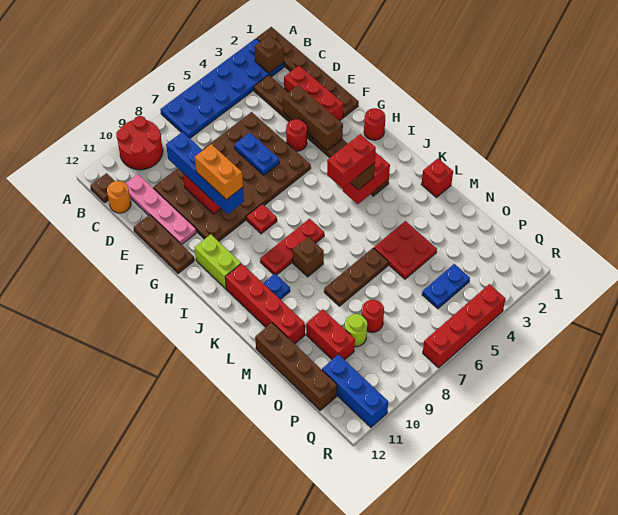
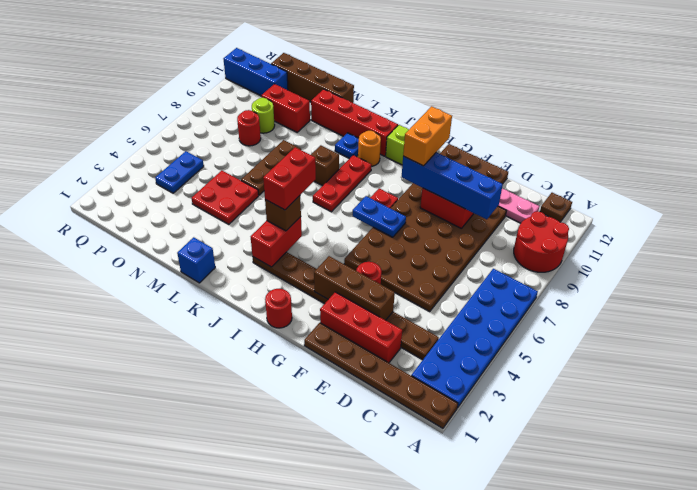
brown 1x1 brick [254,35,284,73] -> none
orange 1x1 round brick [107,181,131,213] -> orange 1x1 round brick moved to [358,131,381,166]
blue 1x2 plate [234,133,279,175] -> blue 1x2 plate moved to [353,196,406,237]
orange 1x2 brick [195,144,243,200] -> orange 1x2 brick turned to [403,106,452,166]
red 1x1 brick [421,159,453,198] -> blue 1x1 brick [177,237,215,283]
red 1x4 brick [423,284,506,368] -> none

